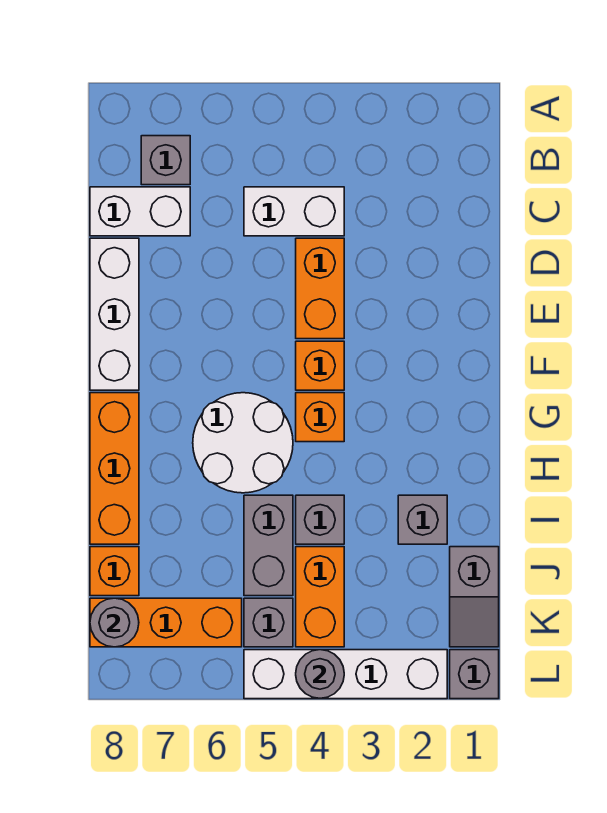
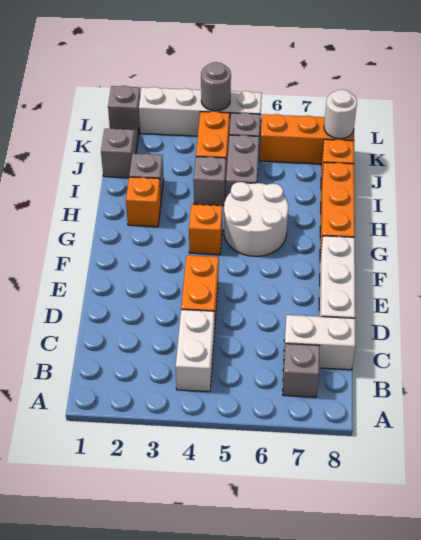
white 1x2 brick [244,187,344,236] -> white 1x2 brick turned to [176,310,214,392]
orange 1x1 brick [296,341,344,390] -> orange 1x1 brick moved to [126,177,161,227]
grey 1x1 round brick [90,598,139,647] -> white 1x1 round brick [324,89,357,139]

